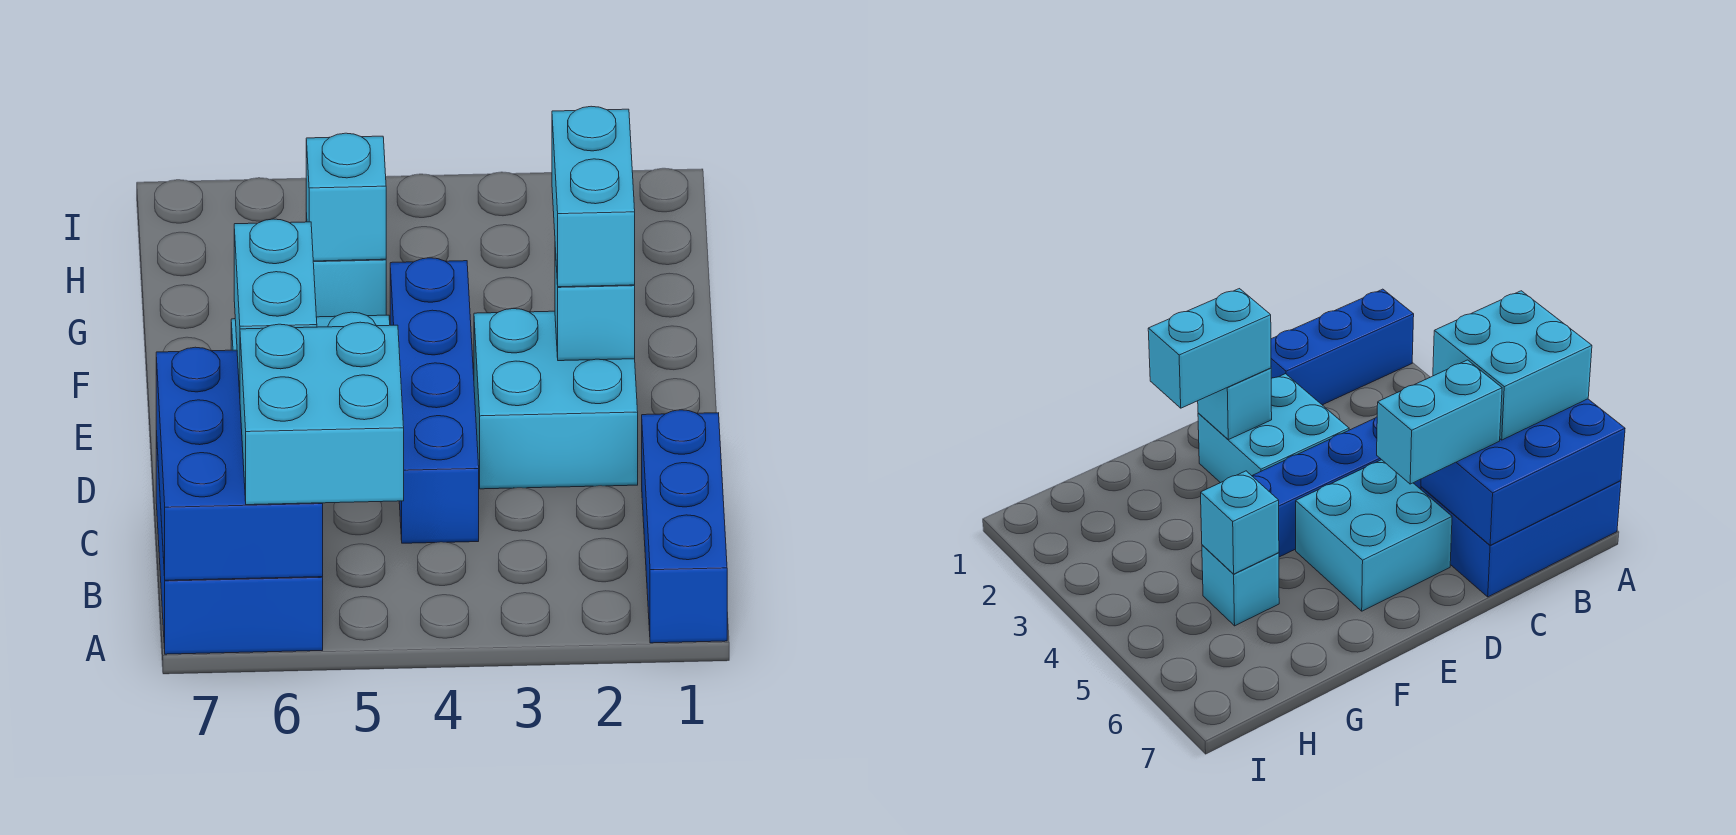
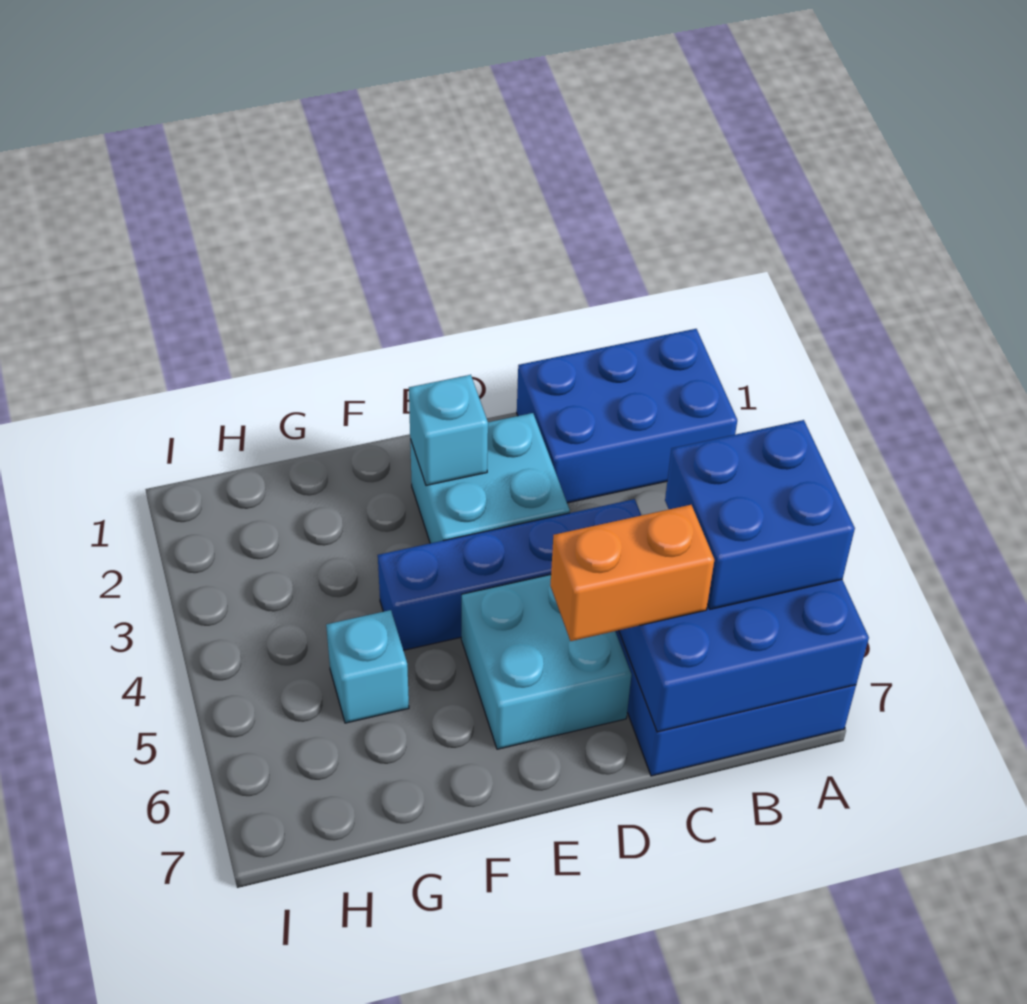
blue 1x3 brick [642,410,727,643] -> blue 2x3 brick [517,329,737,503]
cyan 2x2 brick [240,322,404,505] -> blue 2x2 brick [665,420,855,609]
cyan 1x2 brick [234,219,317,393] -> orange 1x2 brick [550,505,714,641]
cyan 1x2 brick [552,106,635,287] -> none
cyan 1x1 brick [306,133,386,261] -> none

